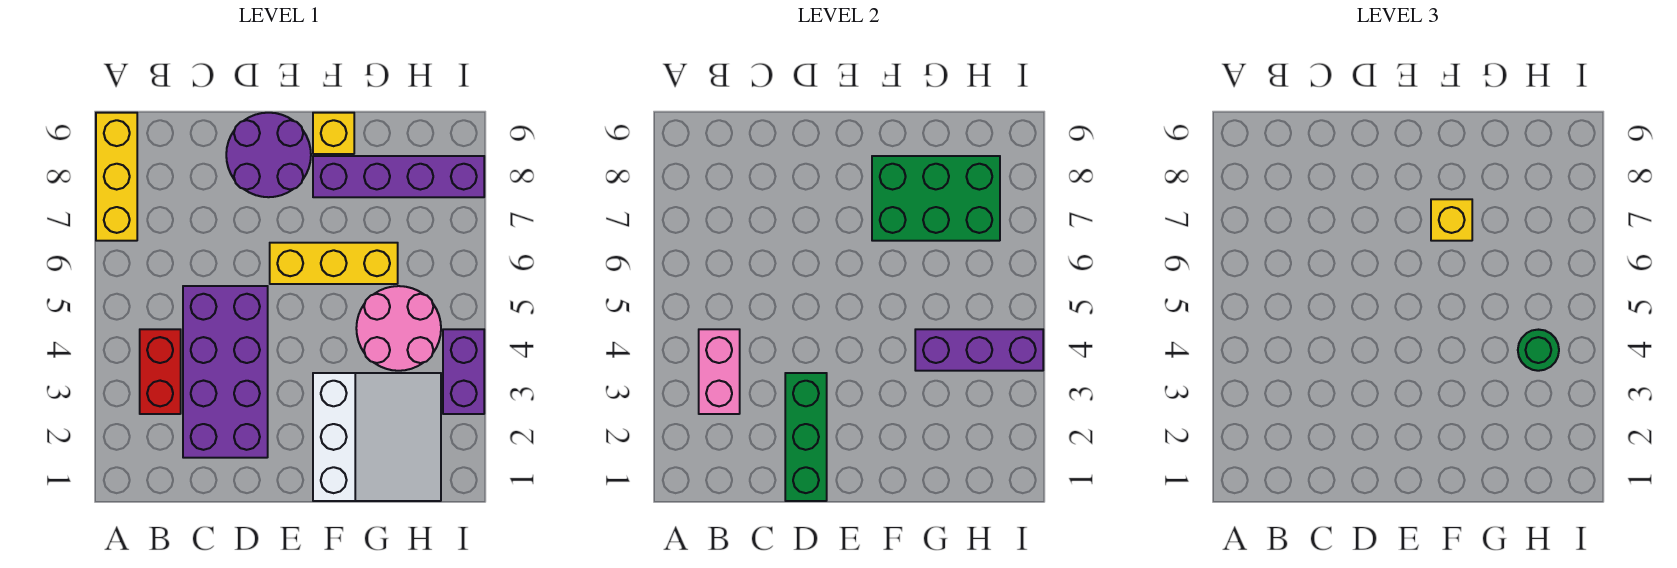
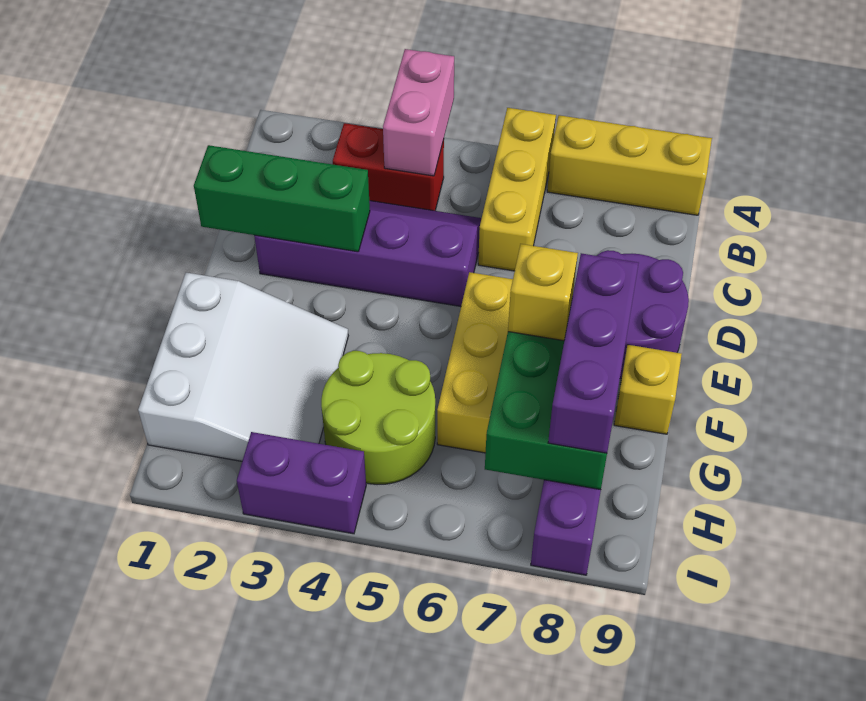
none -> yellow 1x3 brick [478,108,556,271]
pink 1x2 brick [699,329,740,414] -> pink 1x2 brick turned to [383,49,454,176]
purple 2x4 brick [183,286,268,458] -> purple 2x4 slope [254,201,482,306]
white 3x3 slope [313,373,441,501] -> white 3x3 slope turned to [138,273,348,461]
pink 2x2 round brick [356,286,441,371] -> lime 2x2 round brick [321,351,435,485]
purple 1x3 brick [915,329,1043,371] -> purple 1x3 brick moved to [548,253,639,453]
green 1x1 round brick [1518,330,1559,371] -> none

